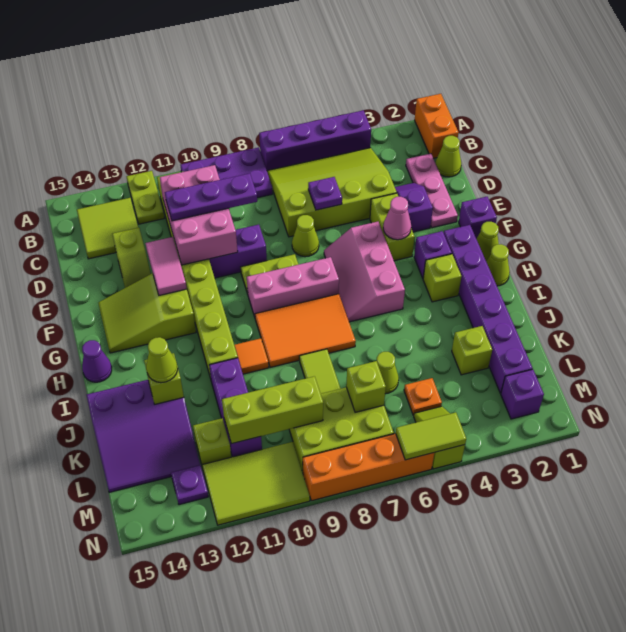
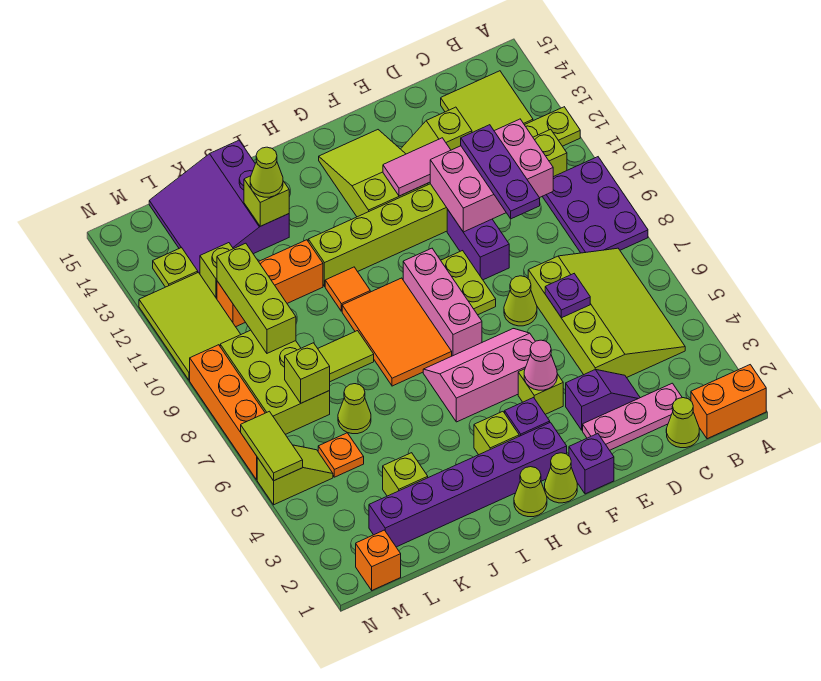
purple 1x4 brick [259,110,371,170] -> none
lime 1x2 brick [370,193,415,261] -> lime 1x1 brick [518,369,563,414]
purple 1x1 cone [82,340,112,382] -> none
purple 1x3 brick [209,358,262,457] -> orange 1x3 brick [217,240,323,327]
none -> orange 1x1 brick [356,530,401,590]
purple 1x1 brick [501,369,544,419] -> none
purple 1x1 plate [171,465,208,505] -> lime 1x1 plate [153,247,198,287]

